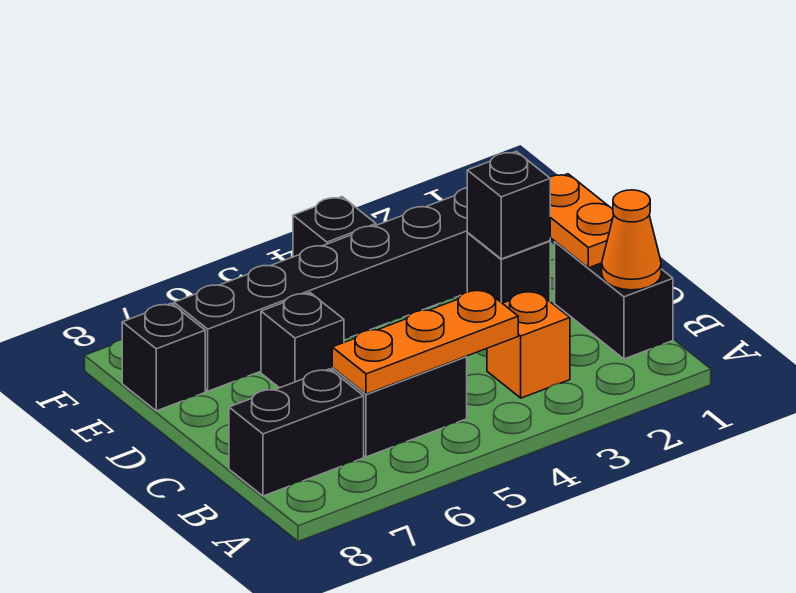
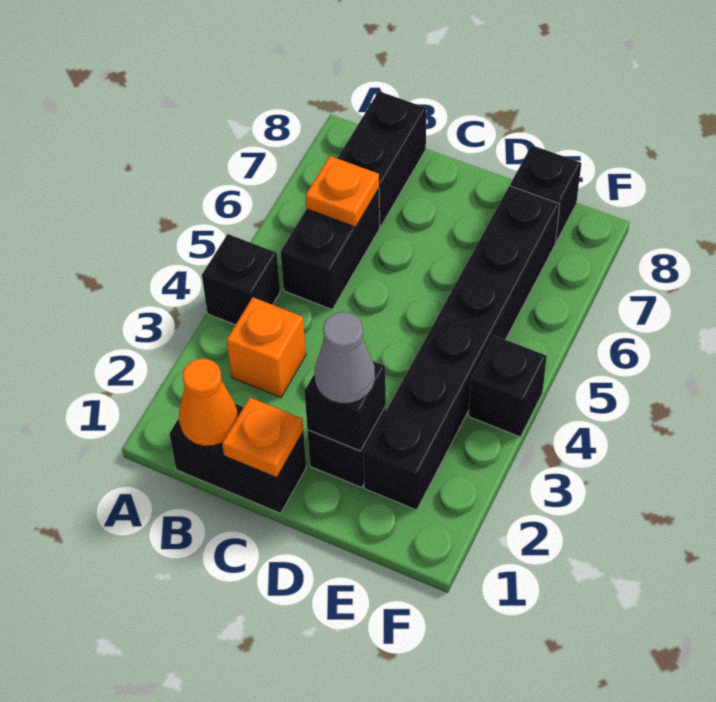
orange 1x3 plate [332,289,518,394] -> orange 1x1 plate [305,156,379,227]
orange 1x2 plate [549,174,614,268] -> orange 1x1 plate [222,397,303,477]
none -> grey 1x1 cone [315,312,375,404]
black 1x1 brick [261,293,344,388] -> black 1x1 brick moved to [202,234,280,325]

